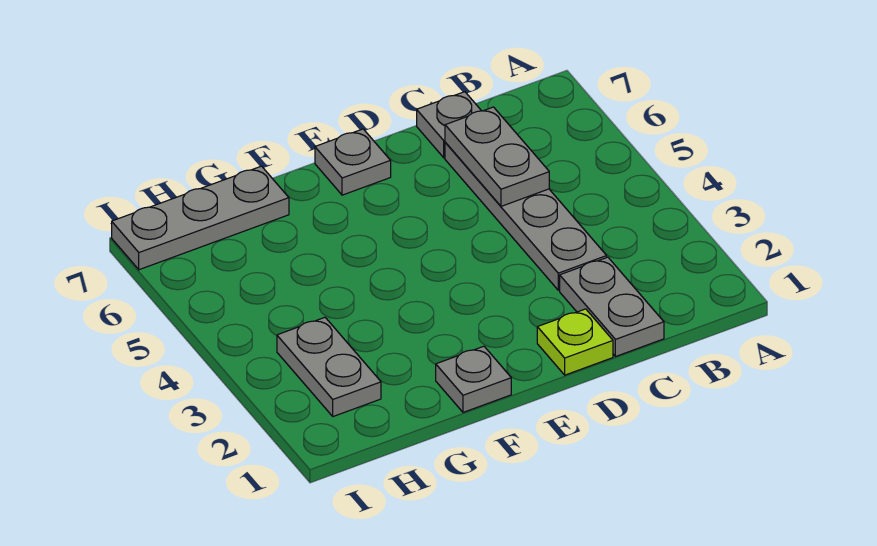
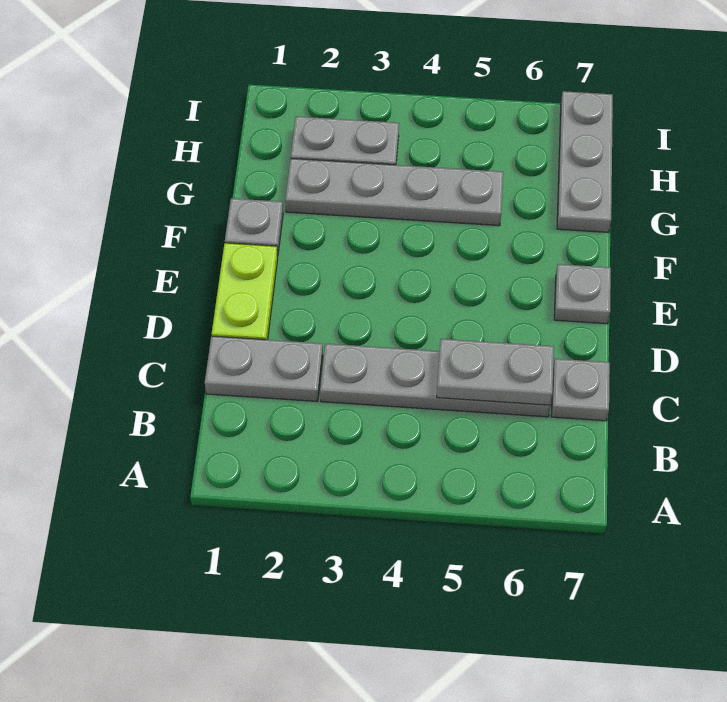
lime 1x1 plate [537,309,613,375] -> lime 1x2 plate [212,243,278,340]
none -> grey 1x4 plate [285,159,503,226]

